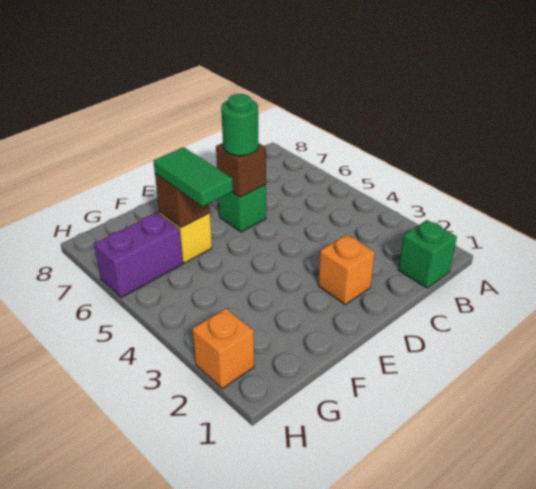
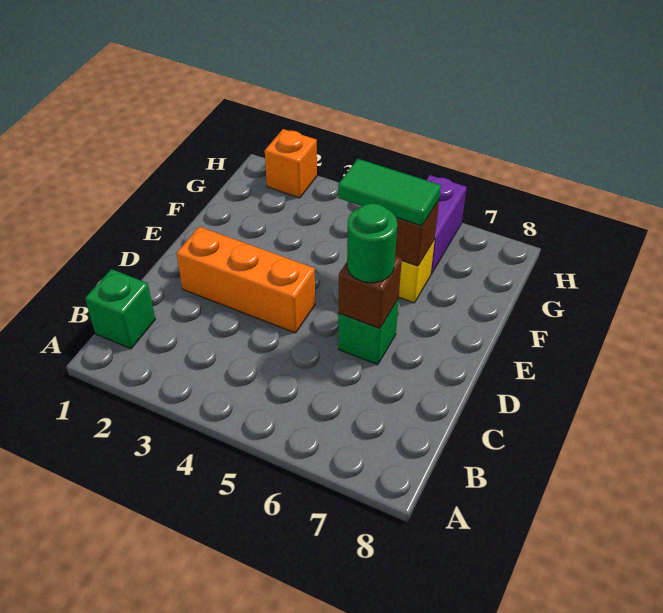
orange 1x1 brick [318,234,375,305] -> orange 1x3 brick [176,227,315,333]

